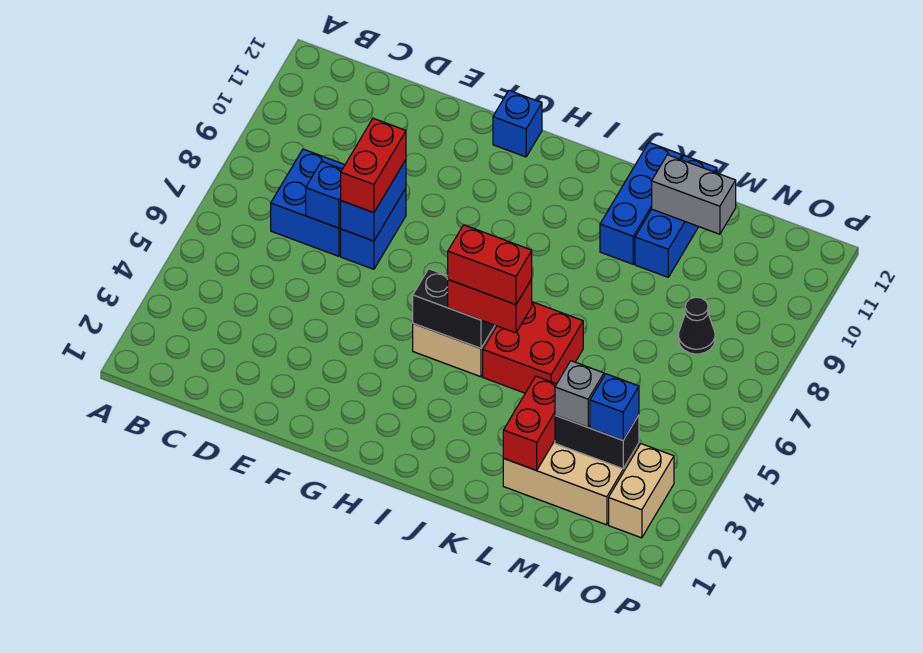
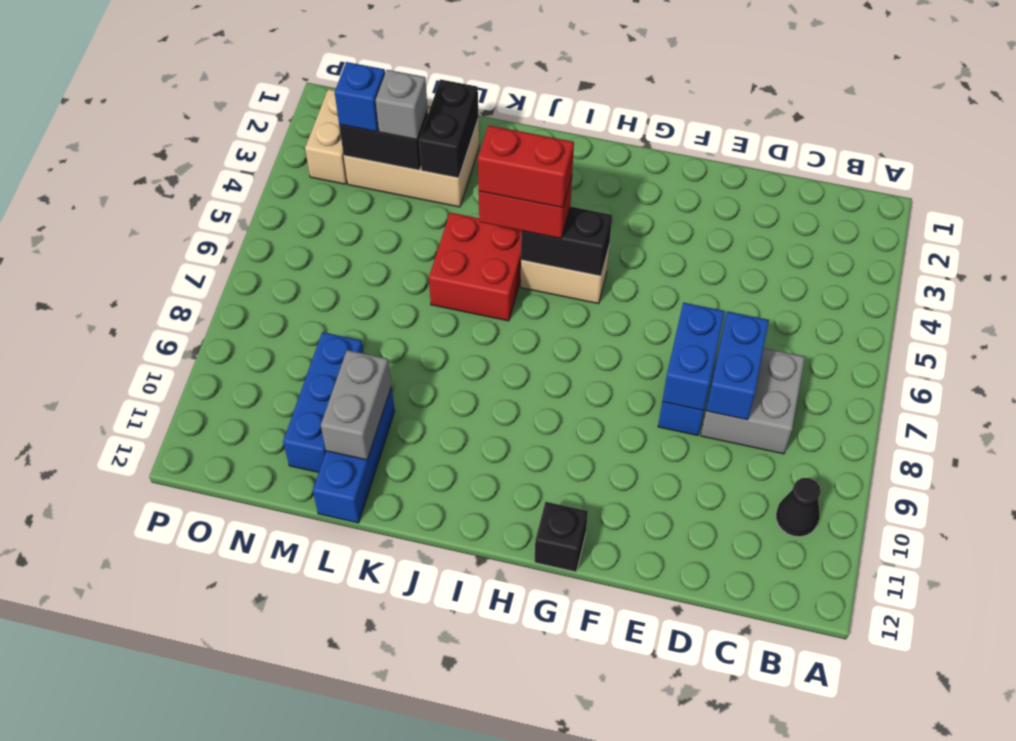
blue 2x2 brick [271,149,345,256] -> grey 2x2 brick [701,348,805,454]
blue 1x1 brick [306,161,342,228] -> blue 1x2 brick [706,311,769,420]
red 1x2 brick [341,118,406,213] -> none
blue 1x1 brick [493,91,542,157] -> black 1x1 brick [535,502,588,572]
blue 1x3 brick [600,143,682,264] -> blue 1x3 brick moved to [283,332,363,472]
red 1x2 brick [503,376,556,470] -> black 1x2 brick [419,79,478,178]
grey 1x2 brick [652,155,736,234] -> grey 1x2 brick turned to [321,350,391,460]
black 1x1 cone [678,297,715,354] -> black 1x1 cone moved to [776,478,821,537]

